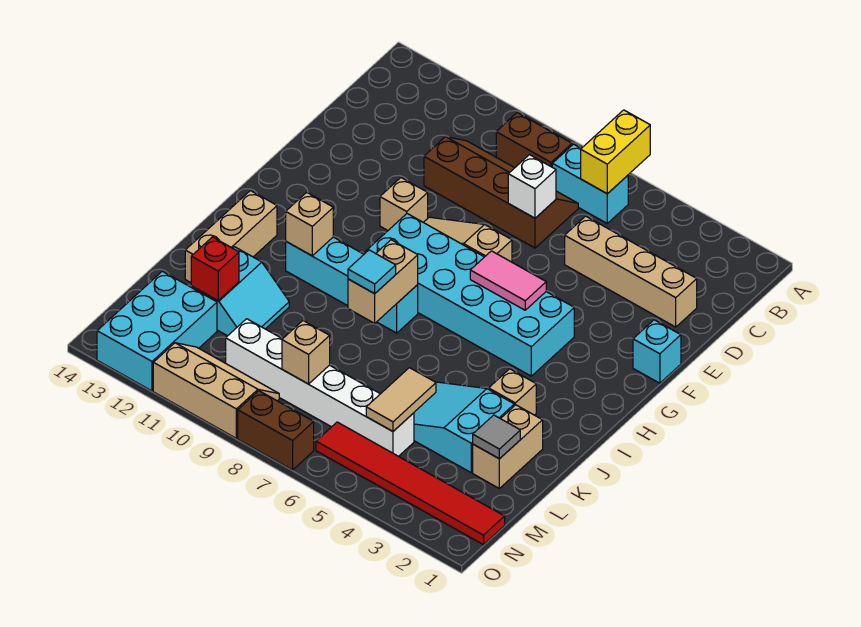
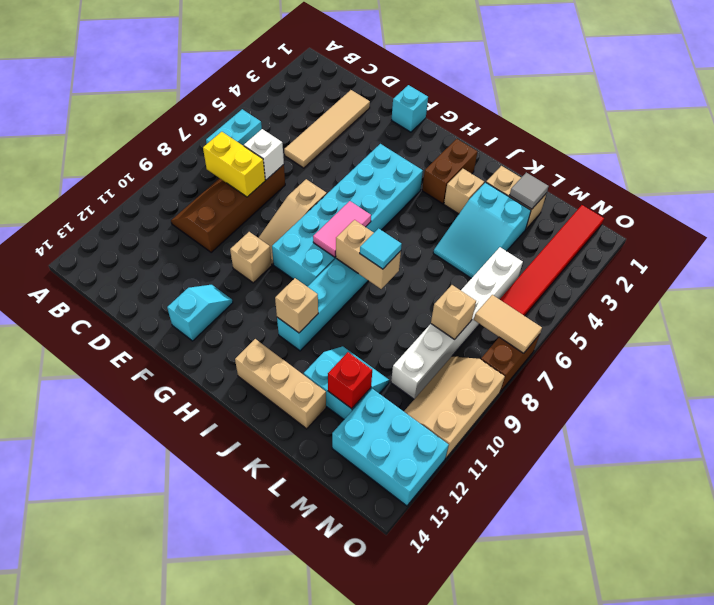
yellow 1x2 brick [581,110,650,194] -> yellow 1x2 brick moved to [203,132,265,197]
brown 1x2 brick [496,113,572,168] -> brown 1x2 brick moved to [422,139,477,204]
tan 1x4 brick [565,216,697,327] -> tan 1x4 tile [284,90,370,168]
none -> cyan 1x2 slope [167,285,233,341]
pink 1x2 tile [470,251,546,310] -> pink 1x2 tile moved to [313,201,371,257]
tan 1x2 tile [366,368,436,431] -> tan 1x2 tile moved to [474,295,542,353]

